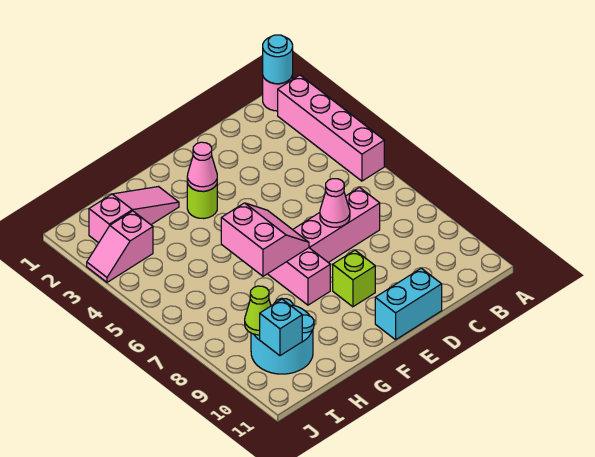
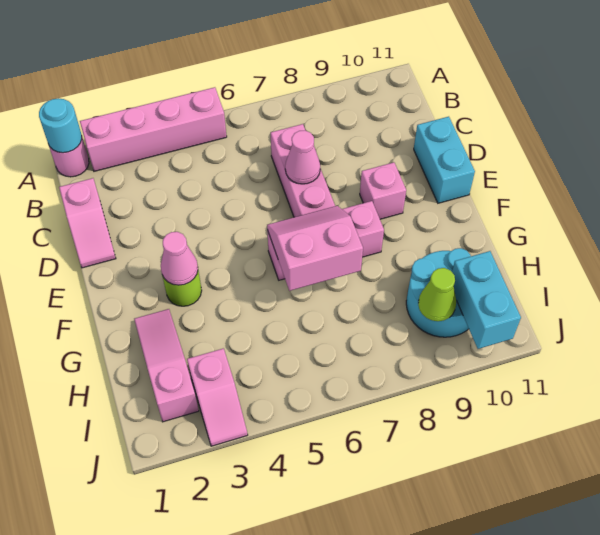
none -> pink 1x2 slope [59,178,116,268]
lime 1x1 brick [333,250,375,307] -> pink 1x1 brick [360,162,406,219]
cyan 1x1 brick [260,299,302,356] -> cyan 1x2 brick [452,251,521,349]

